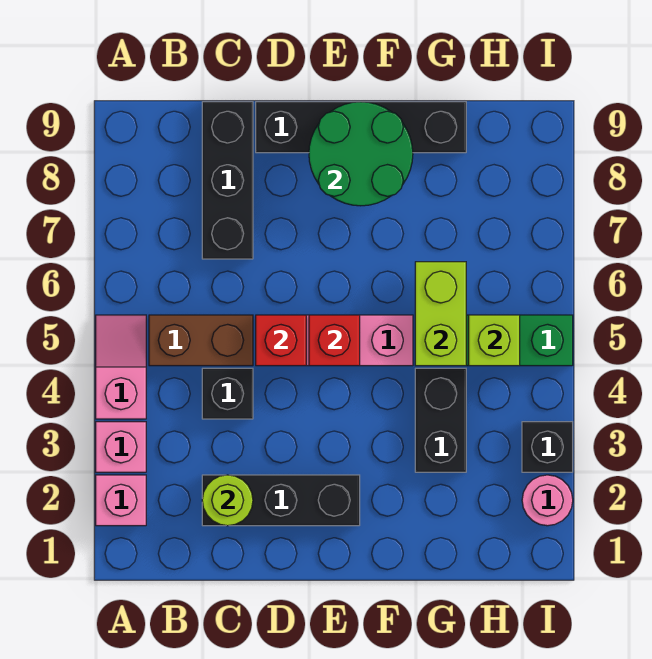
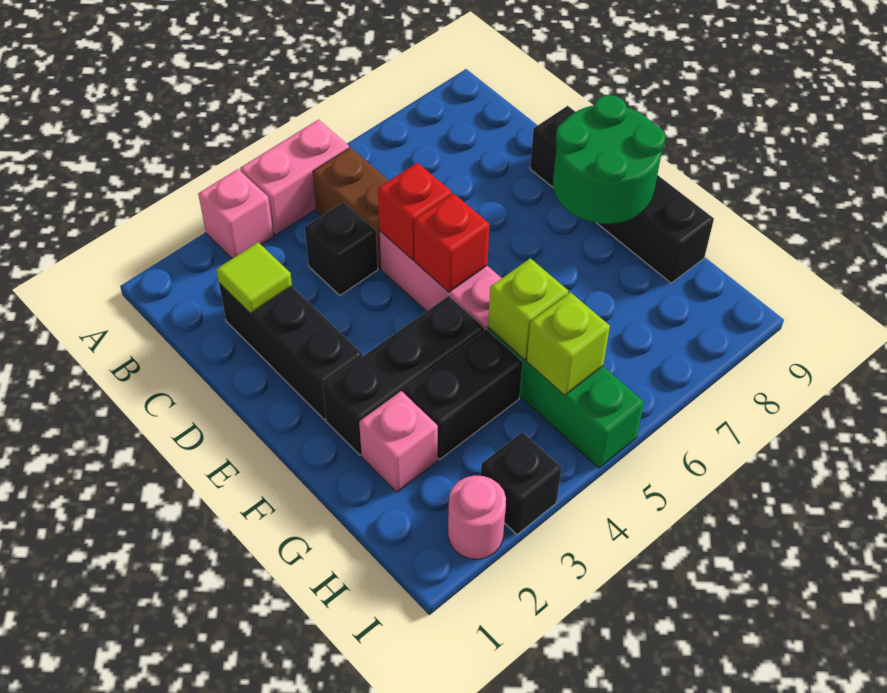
pink 1x1 brick [96,475,146,526] -> pink 1x1 brick moved to [359,391,438,492]
pink 1x2 slope [96,315,146,419] -> pink 1x2 brick [240,120,349,235]
lime 1x1 round brick [202,475,253,526] -> lime 1x1 tile [216,242,292,313]
black 1x3 brick [202,102,253,259] -> black 1x3 brick moved to [322,296,484,455]
lime 1x2 brick [415,262,466,366] -> lime 1x1 brick [488,258,568,360]

